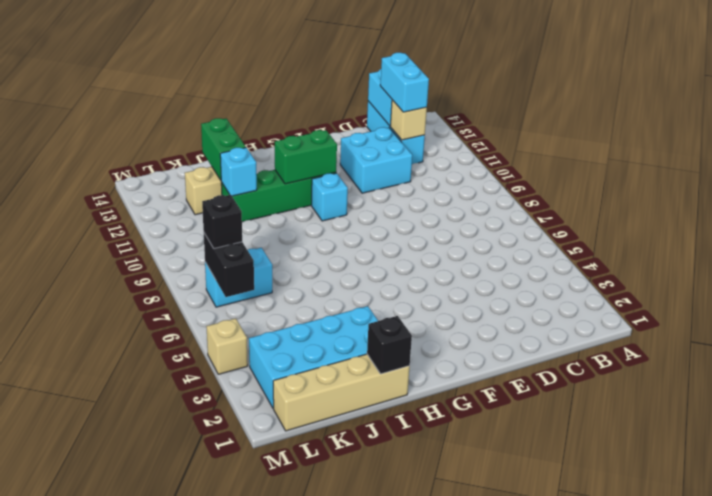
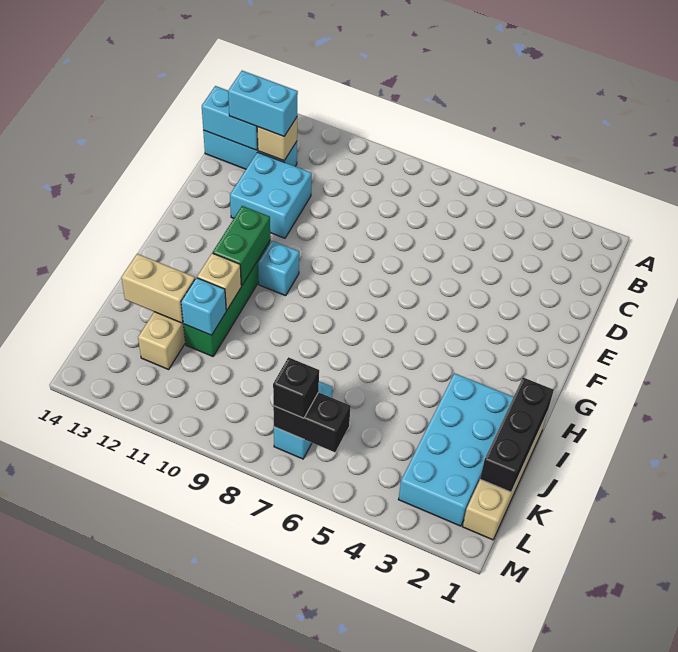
black 1x1 brick [367,316,412,374] -> black 1x3 brick [480,377,554,492]
green 1x2 brick [201,118,246,180] -> tan 1x2 brick [121,254,195,323]
tan 1x1 brick [207,318,248,374] -> tan 1x1 brick moved to [197,253,241,310]

